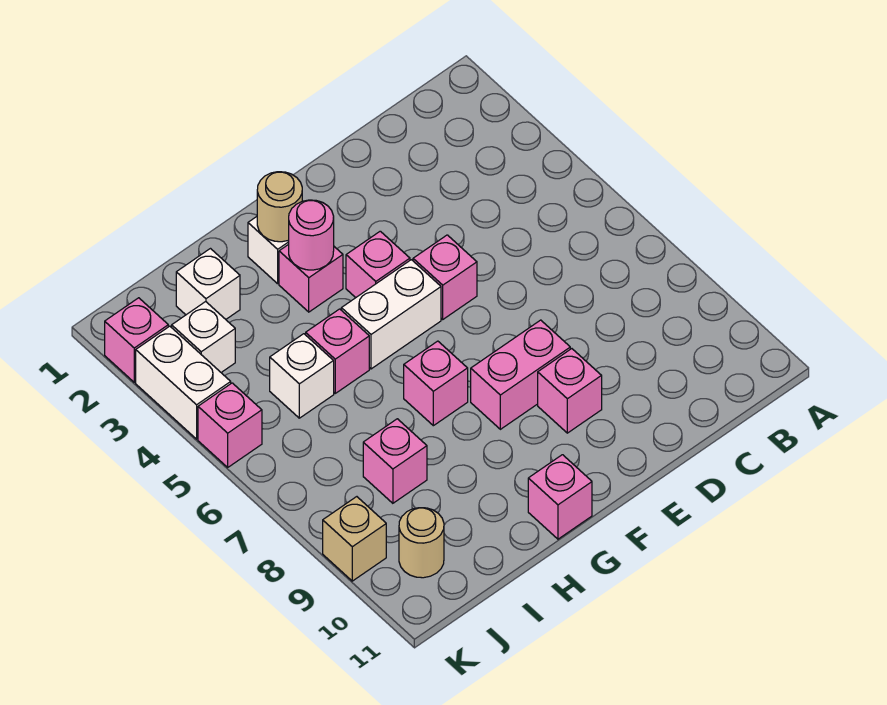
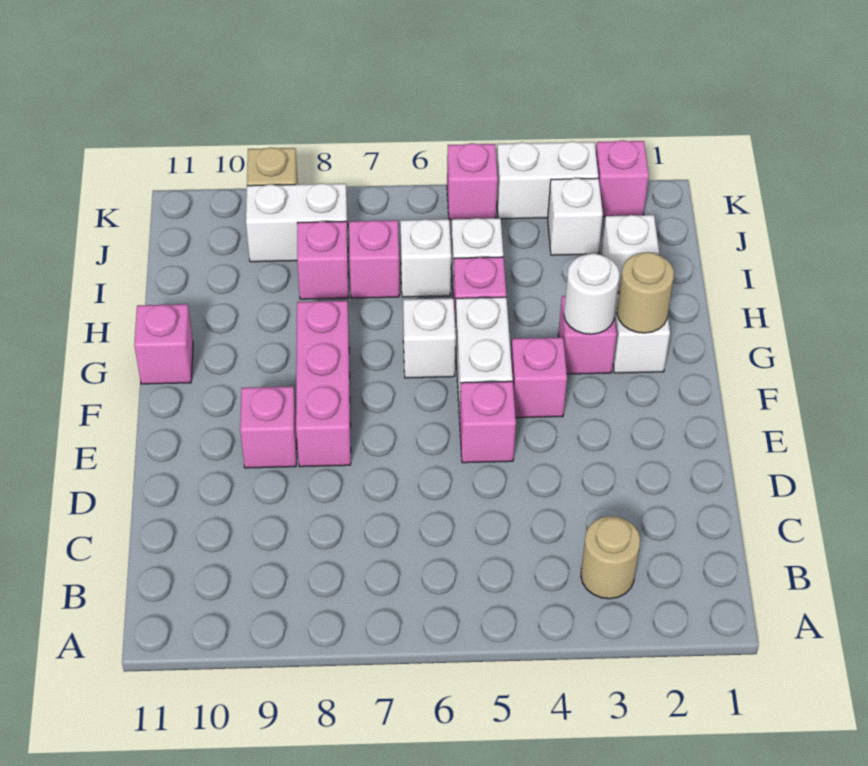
pink 1x2 brick [471,320,570,429] -> pink 1x3 brick [296,301,351,467]
pink 1x1 round brick [289,200,334,270] -> white 1x1 round brick [564,253,619,334]
none -> white 1x1 brick [403,298,456,378]
pink 1x1 brick [404,341,468,426] -> pink 1x1 brick moved to [349,220,399,298]
none -> white 1x1 brick [400,219,451,297]
none -> white 1x2 brick [246,183,348,262]
tan 1x1 round brick [399,508,444,578] -> tan 1x1 round brick moved to [581,516,640,599]

